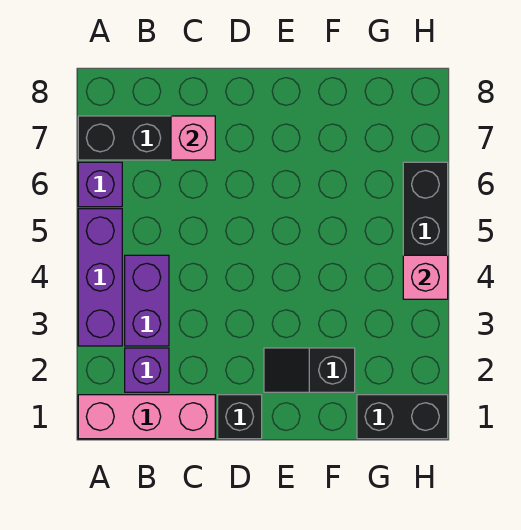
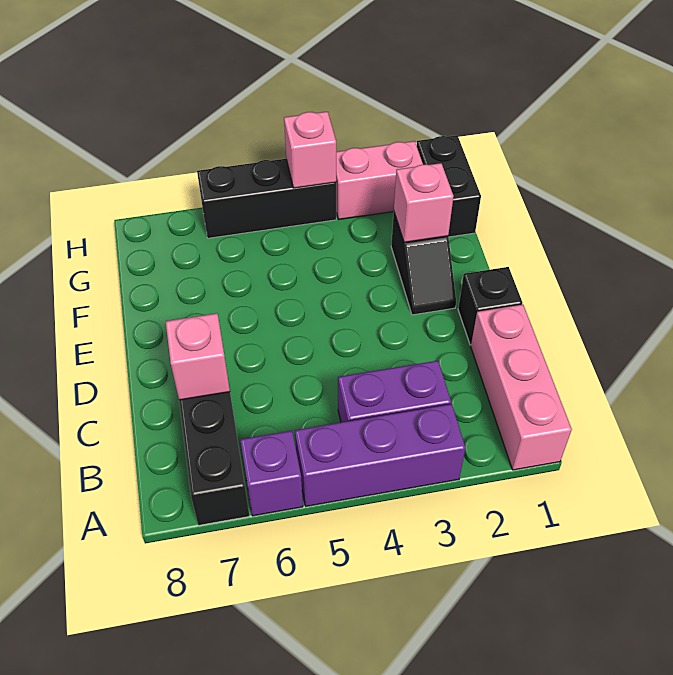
purple 1x1 brick [125,348,169,392] -> none
none -> pink 1x1 brick [394,163,453,242]
none -> pink 1x2 brick [336,141,423,219]

